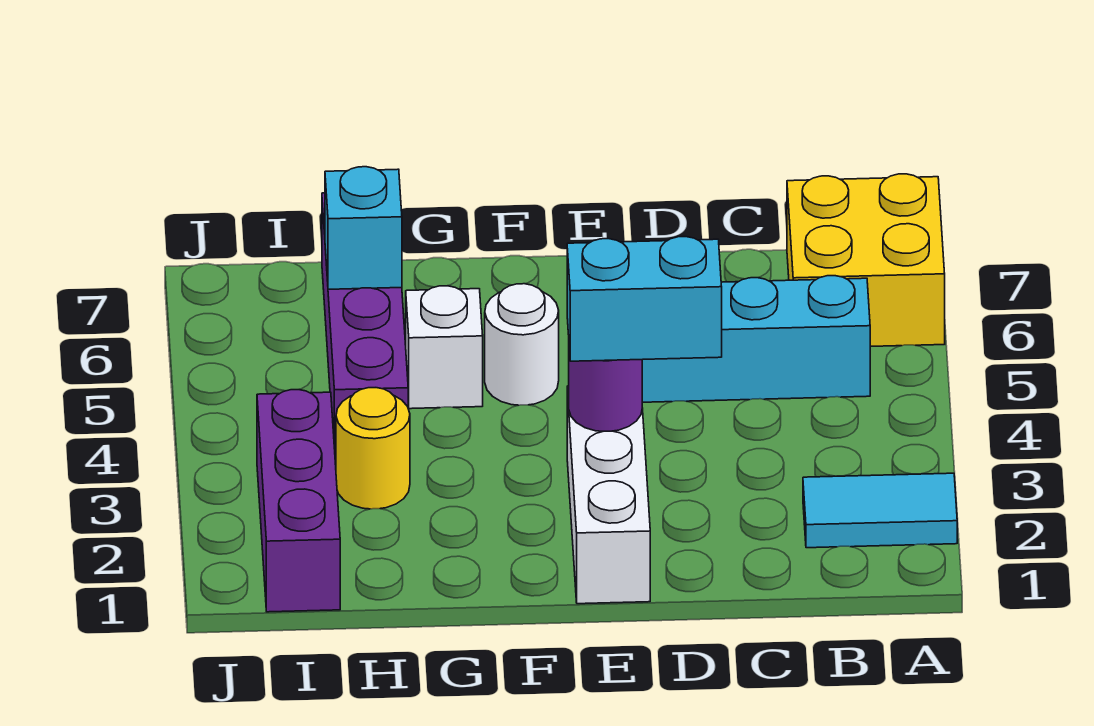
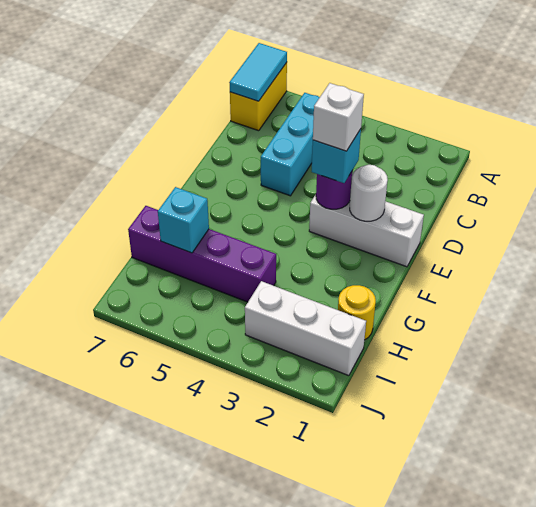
cyan 1x2 tile [803,473,957,548] -> cyan 1x2 tile moved to [229,43,287,101]
yellow 2x2 brick [787,174,945,346] -> yellow 1x2 brick [230,63,287,131]
cyan 1x2 brick [567,237,722,361] -> cyan 1x1 brick [312,129,361,183]
white 1x1 round brick [485,284,559,405] -> white 1x1 round brick moved to [350,165,388,221]
white 1x1 brick [406,286,483,409] -> white 1x1 brick moved to [313,83,364,151]
yellow 1x1 round brick [336,388,410,509] -> yellow 1x1 round brick moved to [338,285,376,340]
purple 1x3 brick [257,390,340,612] -> white 1x3 brick [245,281,366,376]

